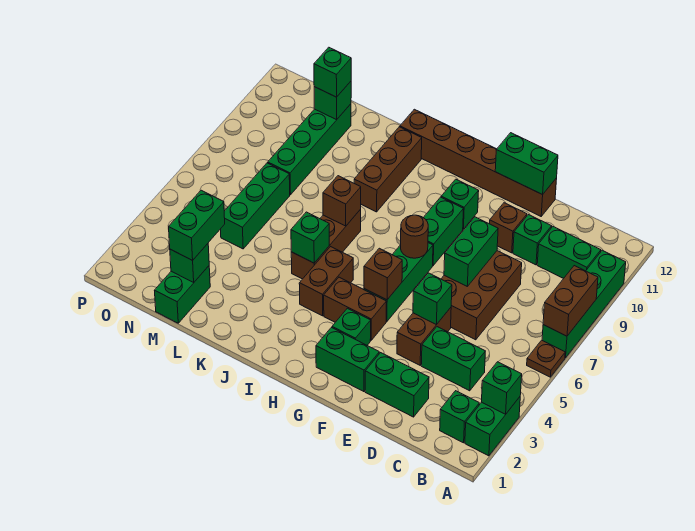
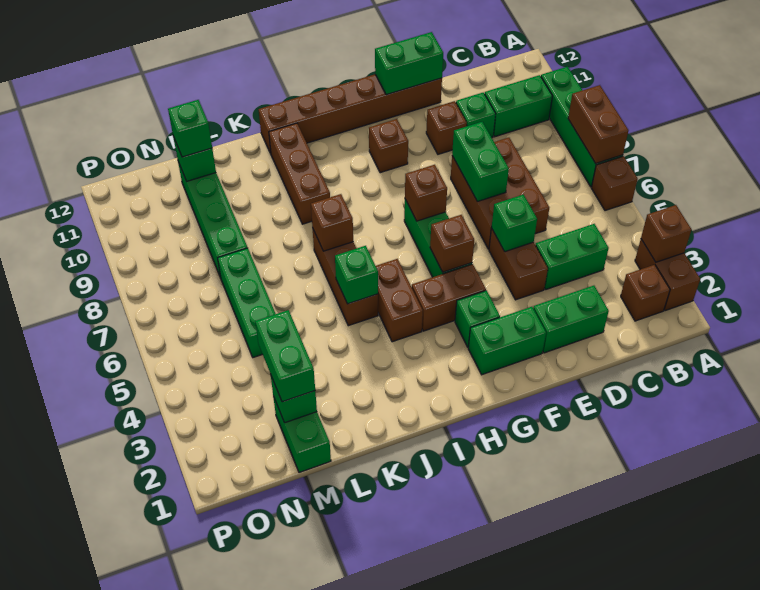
green 1x2 brick [465,397,520,456] -> brown 1x2 brick [635,239,700,311]
green 1x1 brick [482,362,522,414] -> brown 1x1 brick [641,205,691,262]
brown 1x1 plate [527,340,565,377] -> brown 1x1 brick [592,156,638,211]
green 1x1 brick [440,391,479,443] -> brown 1x1 brick [621,265,670,321]
brown 1x1 round brick [401,215,428,258] -> brown 1x1 brick [405,165,447,221]
green 1x2 brick [423,197,463,265] -> none
green 1x1 brick [441,179,479,229] -> brown 1x1 brick [369,119,408,173]

